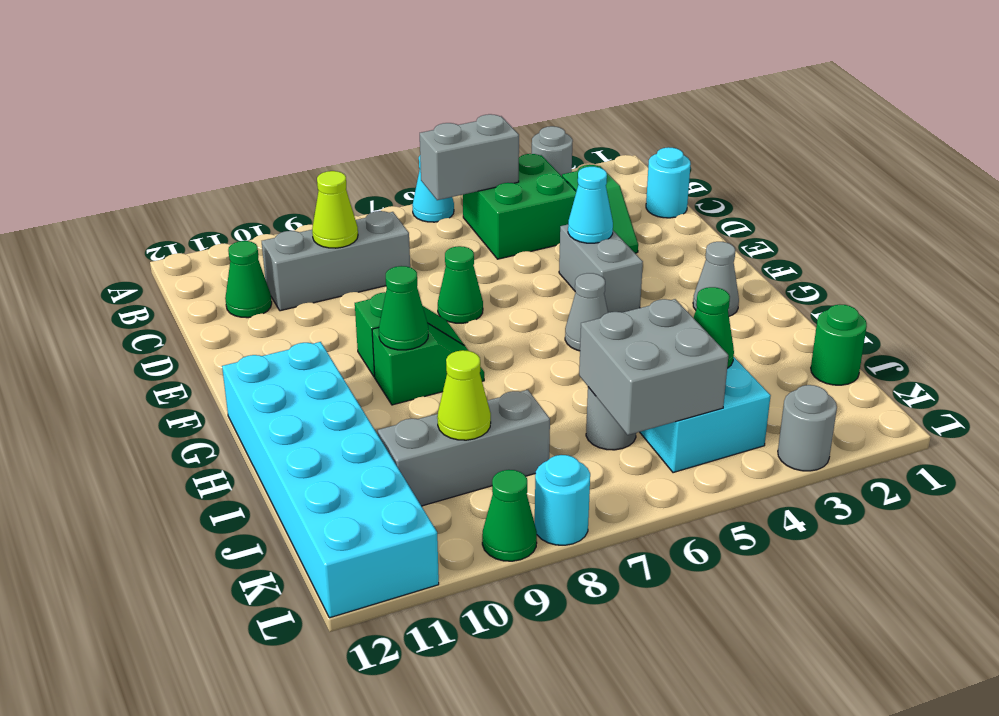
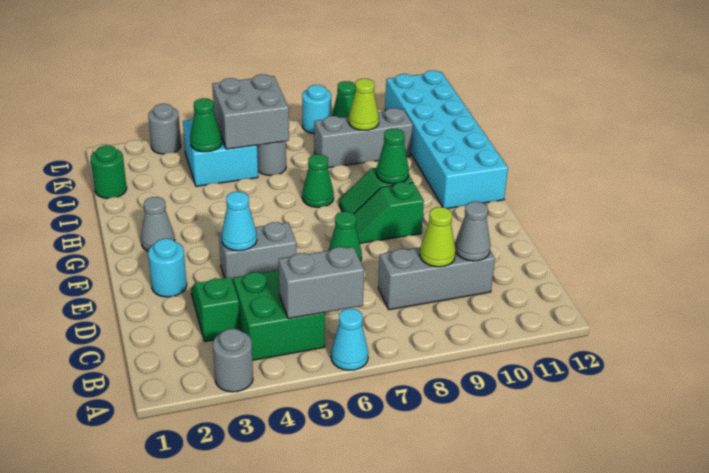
cyan 1x1 round brick [646,147,691,218] -> cyan 1x1 round brick moved to [148,239,187,297]
green 1x1 cone [225,241,272,318] -> green 1x1 cone moved to [302,154,334,207]
grey 1x2 brick [559,224,643,313] -> grey 1x2 brick turned to [219,222,296,284]
grey 1x1 cone [565,273,608,351] -> grey 1x1 cone moved to [455,202,490,261]

